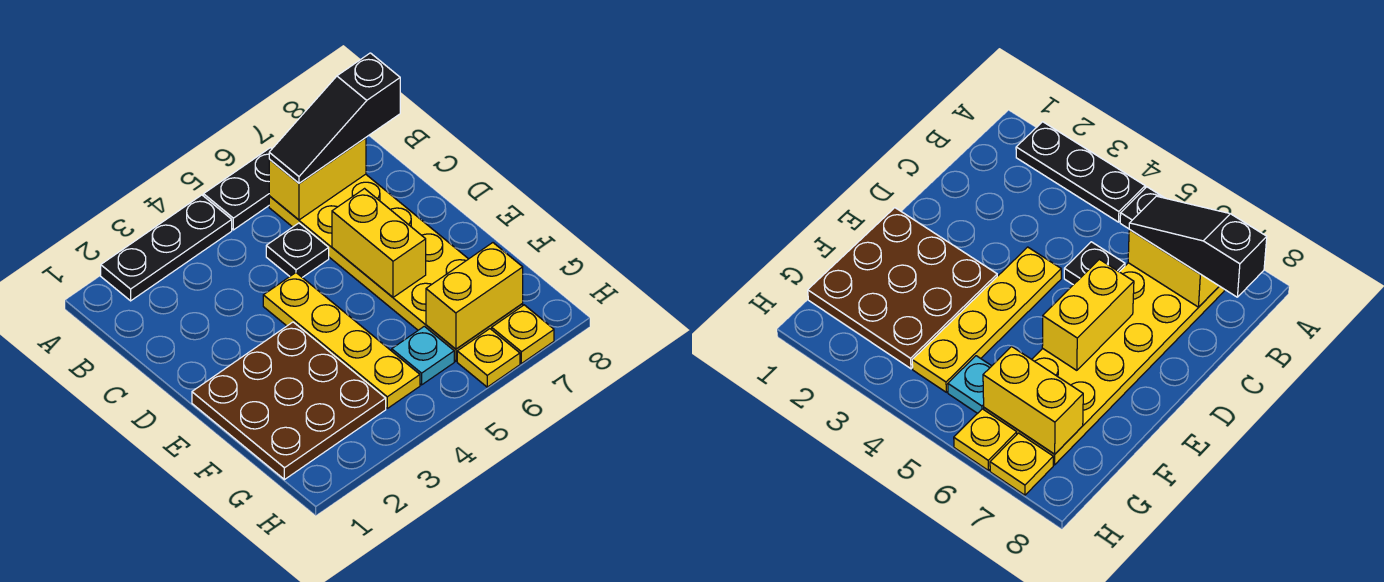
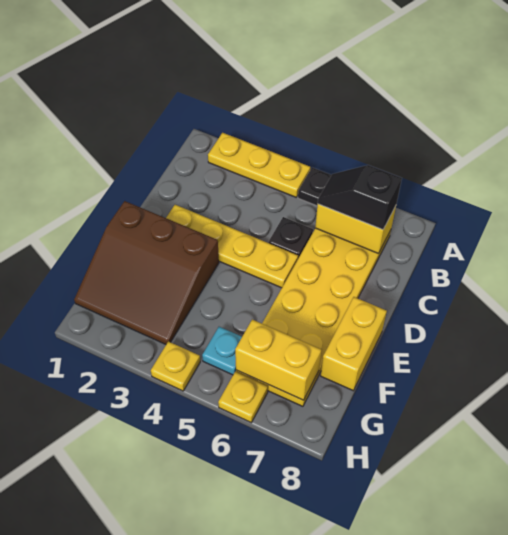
black 1x3 plate [101,195,232,301] -> yellow 1x3 plate [208,133,310,197]
black 1x3 slope [269,53,400,183] -> black 1x2 slope [318,165,402,230]
yellow 1x4 plate [263,273,420,408] -> yellow 1x4 plate turned to [166,205,298,288]
yellow 1x2 brick [332,189,426,297] -> yellow 1x2 brick moved to [321,297,387,391]
brown 3x3 plate [192,322,386,480] -> brown 3x3 slope [74,201,219,344]
yellow 1x1 plate [492,305,554,363] -> yellow 1x1 plate moved to [151,341,200,391]

